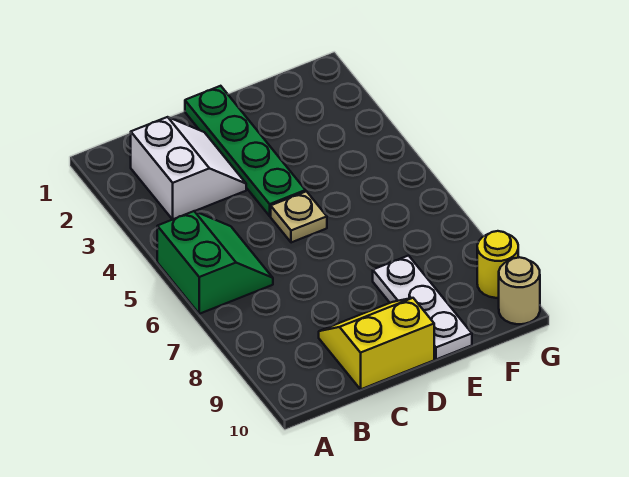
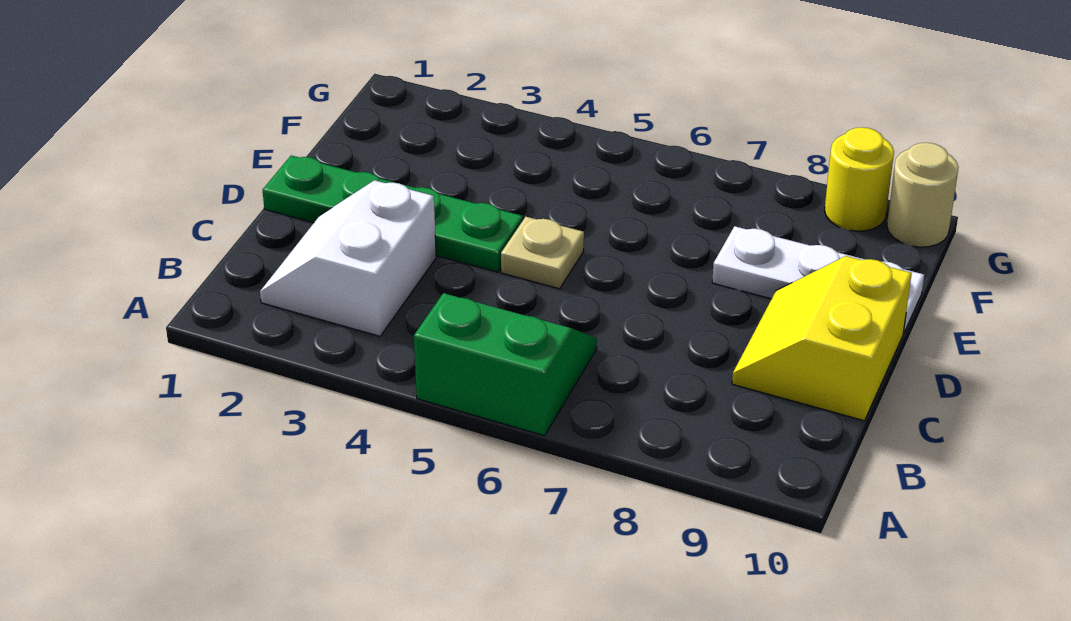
white 2x2 slope [131,117,246,219] -> white 2x2 slope turned to [260,180,436,336]

